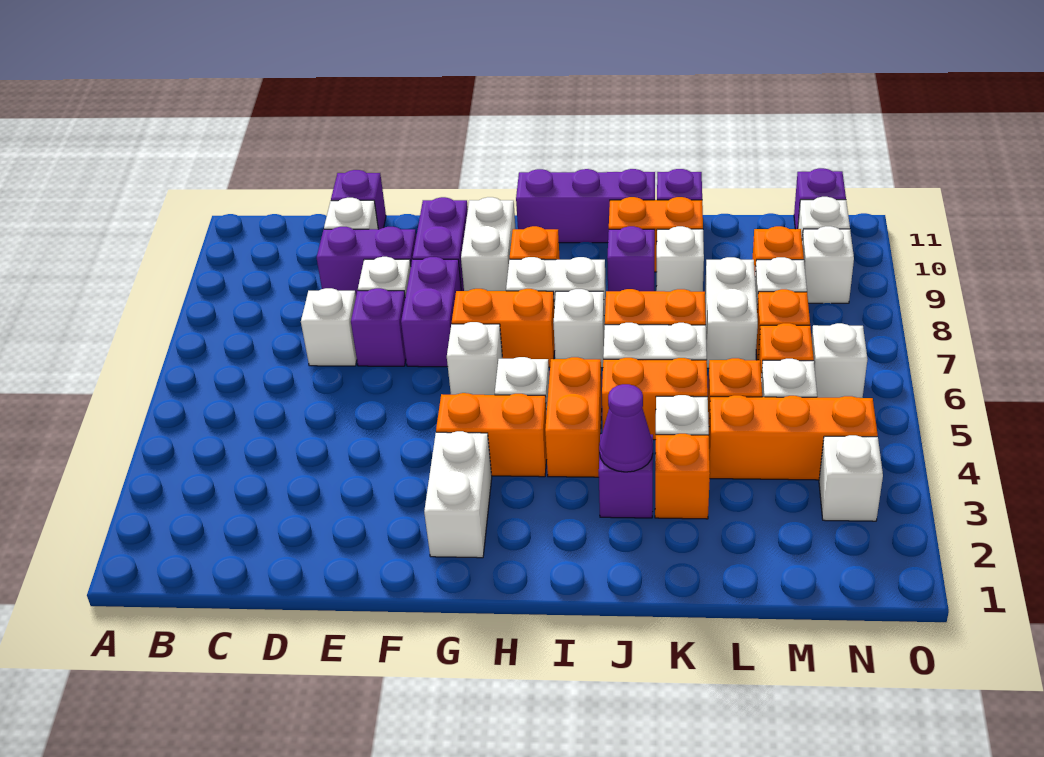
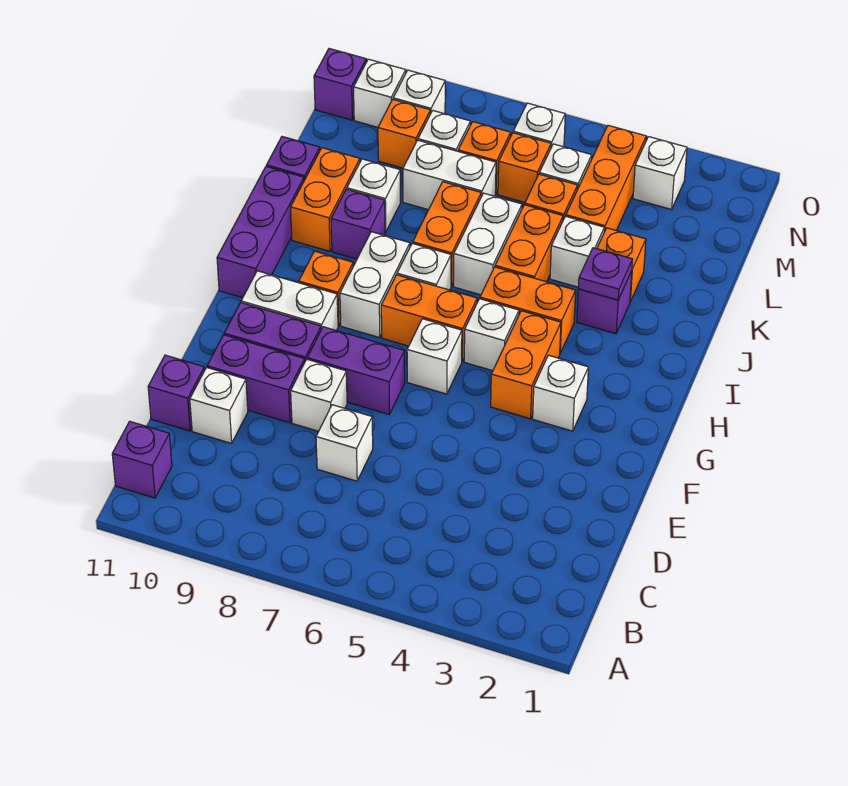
purple 1x2 brick [317,227,416,295] -> purple 1x2 brick turned to [207,335,305,423]
purple 1x1 brick [351,288,406,366] -> purple 1x1 brick moved to [112,421,172,498]
white 1x2 brick [424,431,492,558] -> white 1x1 brick [533,355,588,431]
orange 1x2 brick [452,289,555,367] -> orange 1x2 brick turned to [381,275,477,361]
purple 1x1 cone [599,384,653,472] -> purple 1x1 plate [578,248,633,300]

